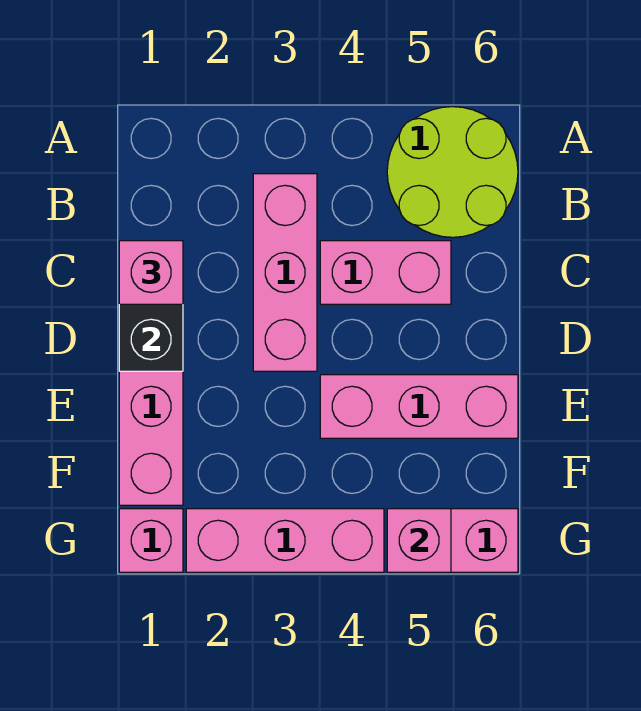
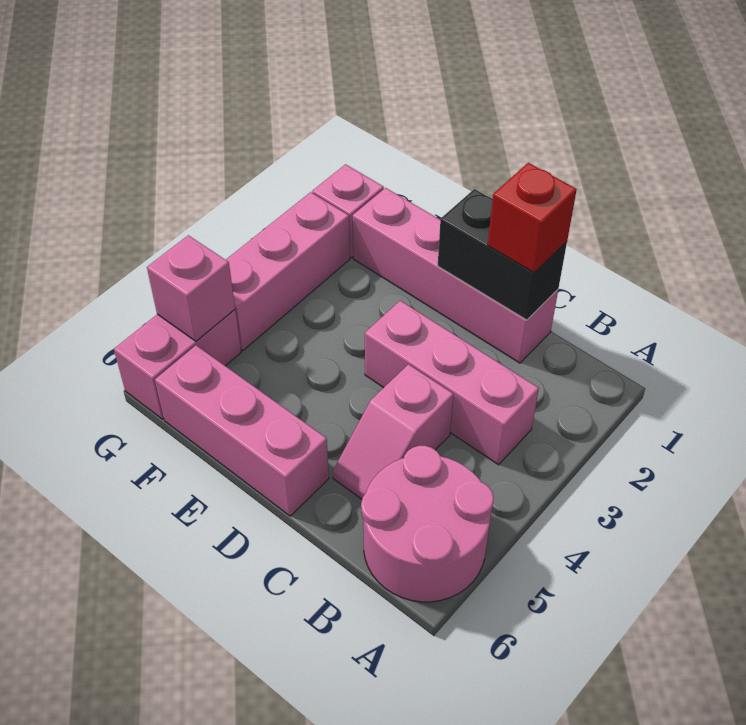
lime 2x2 round brick [387,107,518,237] -> pink 2x2 round brick [361,446,494,602]
pink 1x1 brick [119,241,183,304] -> red 1x1 brick [488,163,577,273]
pink 1x2 brick [320,241,451,304] -> pink 1x2 slope [333,364,453,499]
pink 1x3 brick [320,375,518,438] -> pink 1x3 brick turned to [155,346,329,516]

